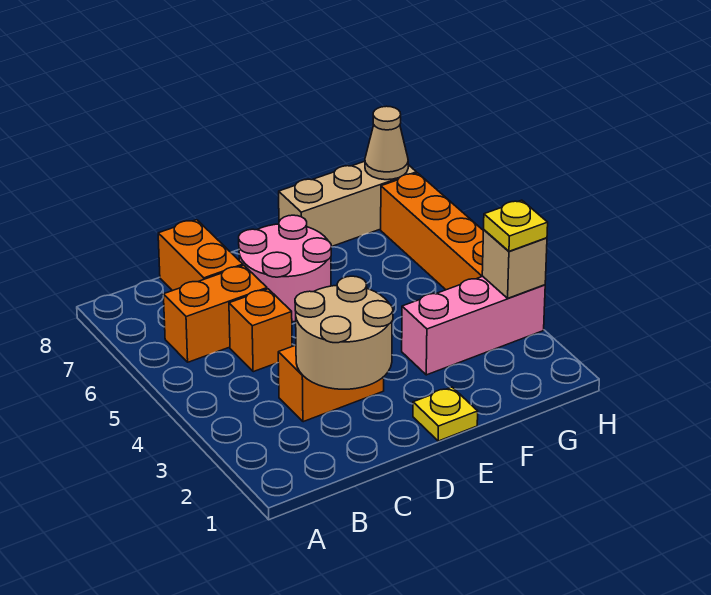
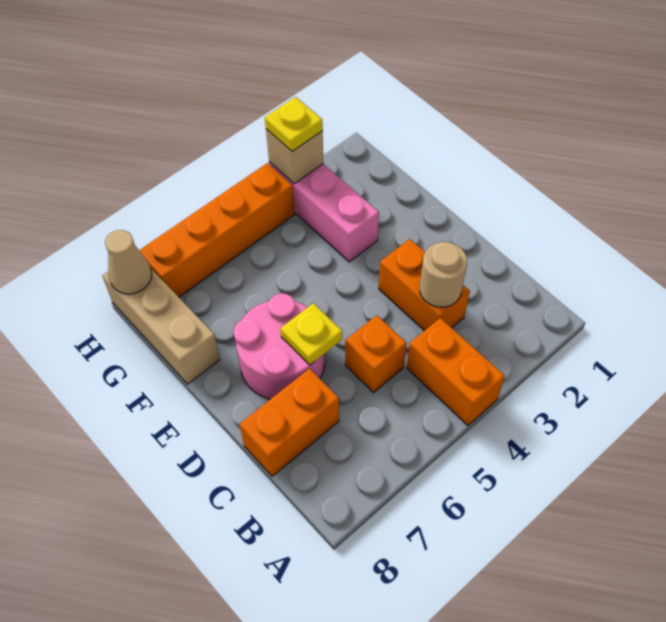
orange 1x2 brick [163,265,267,362] -> orange 1x2 brick moved to [407,318,505,425]
tan 2x2 round brick [295,276,393,389] -> tan 1x1 round brick [420,242,467,307]
yellow 1x1 plate [413,387,478,441] -> yellow 1x1 plate moved to [280,303,342,365]

